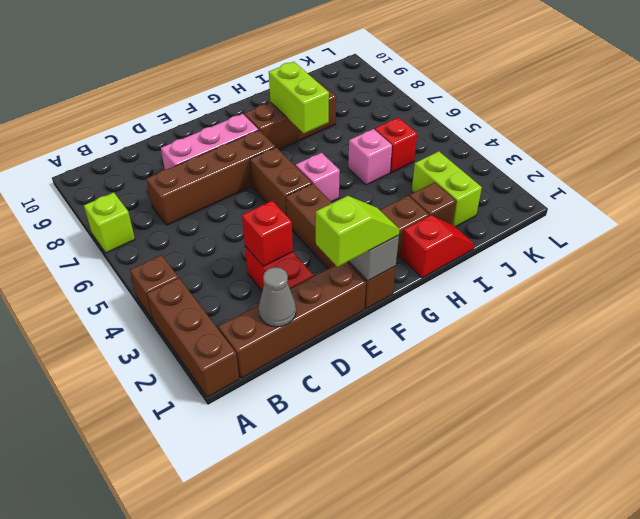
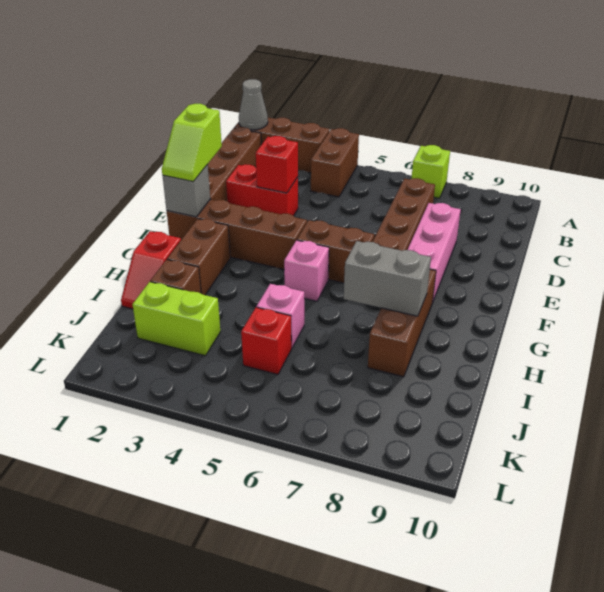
brown 1x1 brick [130,255,178,320] -> brown 1x2 brick [311,128,359,197]
grey 1x1 cone [259,267,296,327] -> grey 1x1 cone moved to [239,79,268,130]
lime 1x2 brick [269,62,329,133] -> grey 1x2 brick [344,241,431,316]

